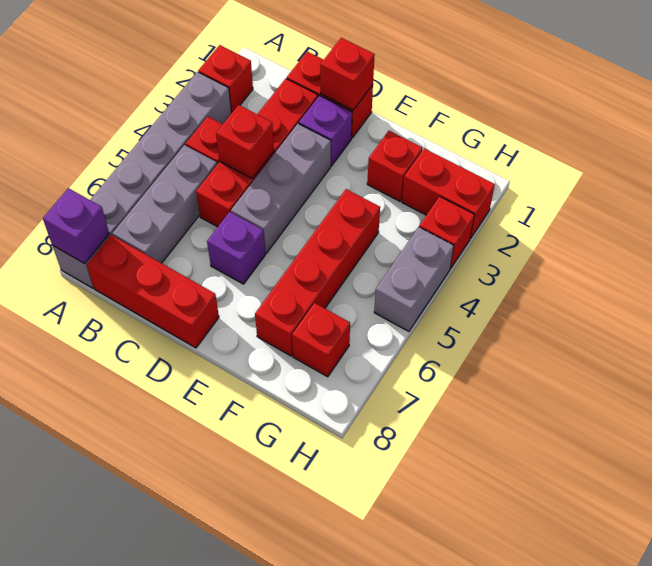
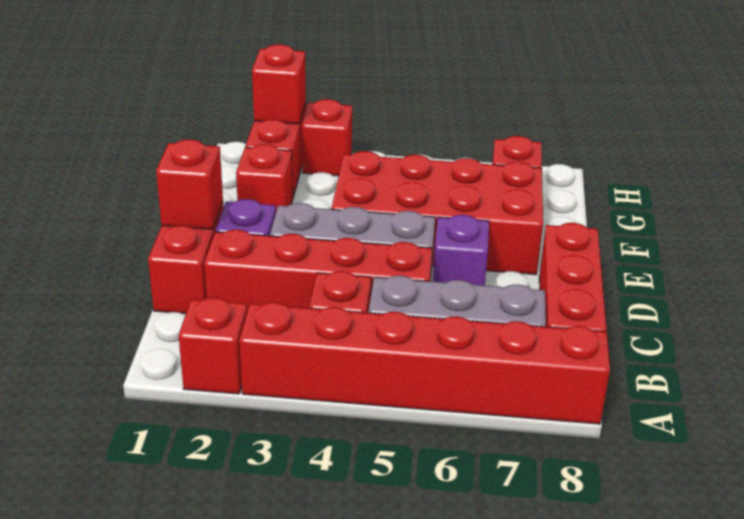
grey 1x6 brick [52,72,231,288] -> red 1x6 brick [239,302,610,424]
purple 1x1 brick [43,188,109,263] -> none
red 1x1 brick [216,105,274,179] -> red 1x1 brick moved to [252,45,306,124]
red 1x4 brick [255,189,380,356] -> red 2x4 brick [331,151,543,275]
grey 1x2 brick [374,227,454,331] -> none

